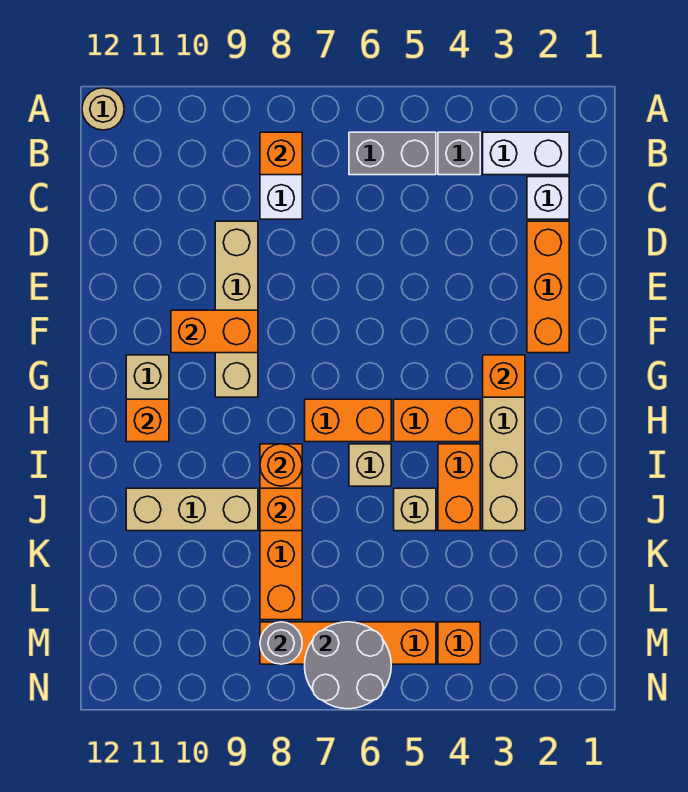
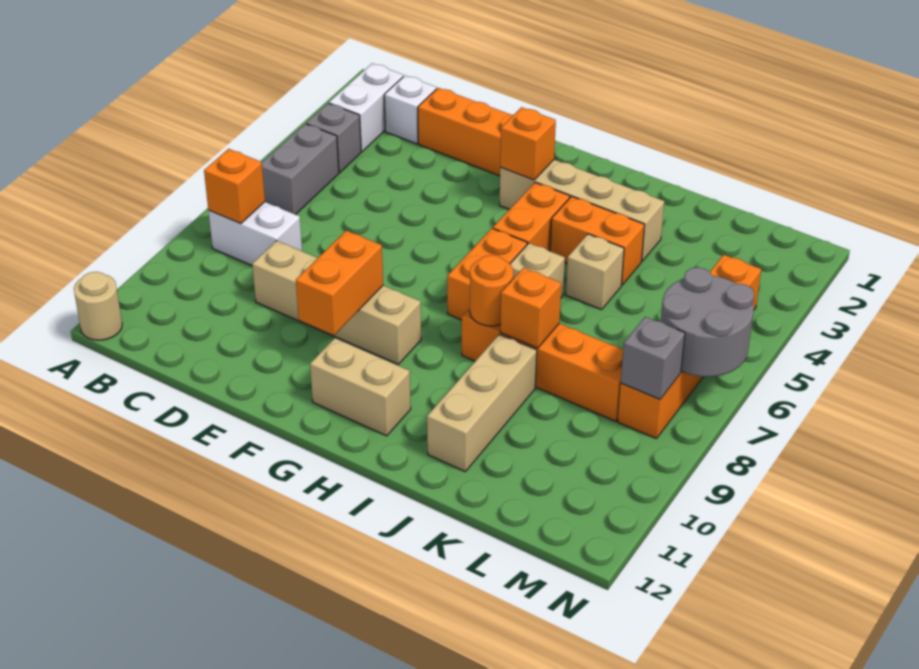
orange 1x1 brick [126,399,169,442] -> none
grey 1x1 round brick [260,622,302,664] -> grey 1x1 brick [621,317,685,399]

